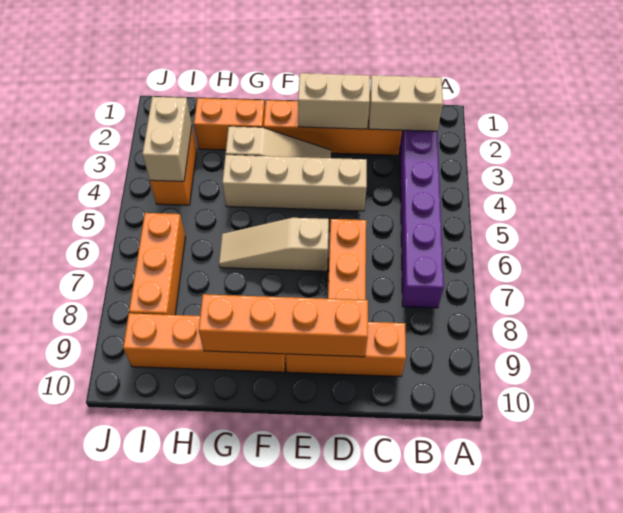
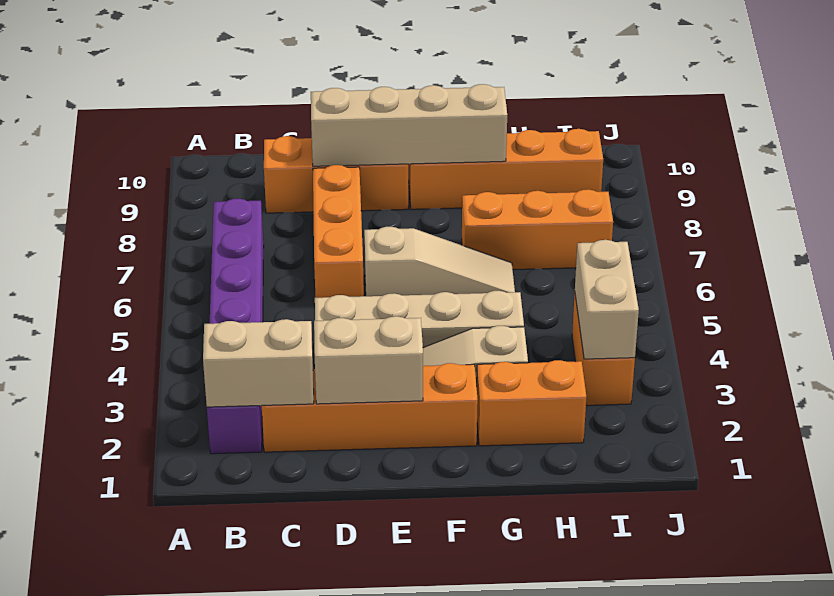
orange 1x4 brick [199,294,368,357] -> tan 1x4 brick [311,84,507,166]
orange 1x3 brick [129,213,185,315] -> orange 1x3 brick turned to [462,189,613,270]

